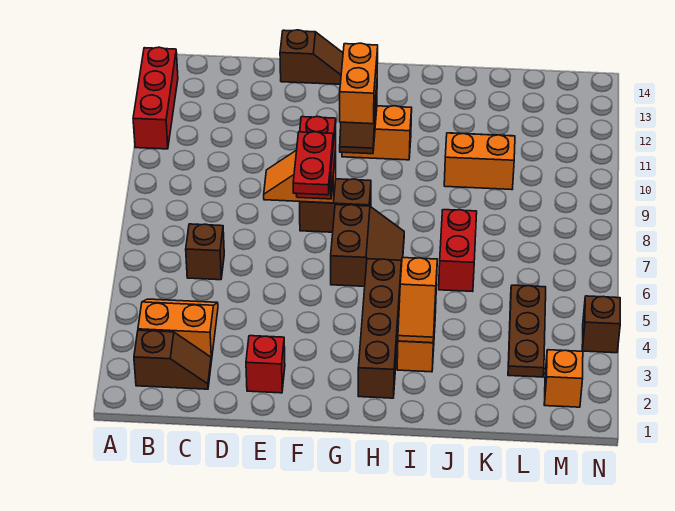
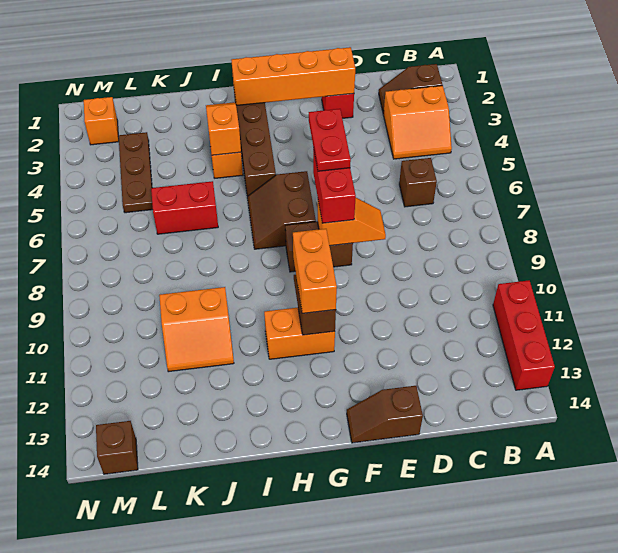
none -> orange 1x4 brick [232,47,355,106]
red 1x2 brick [439,210,477,292] -> red 1x2 brick turned to [151,181,218,234]
brown 1x1 brick [582,296,620,353] -> brown 1x1 brick moved to [96,421,138,474]

